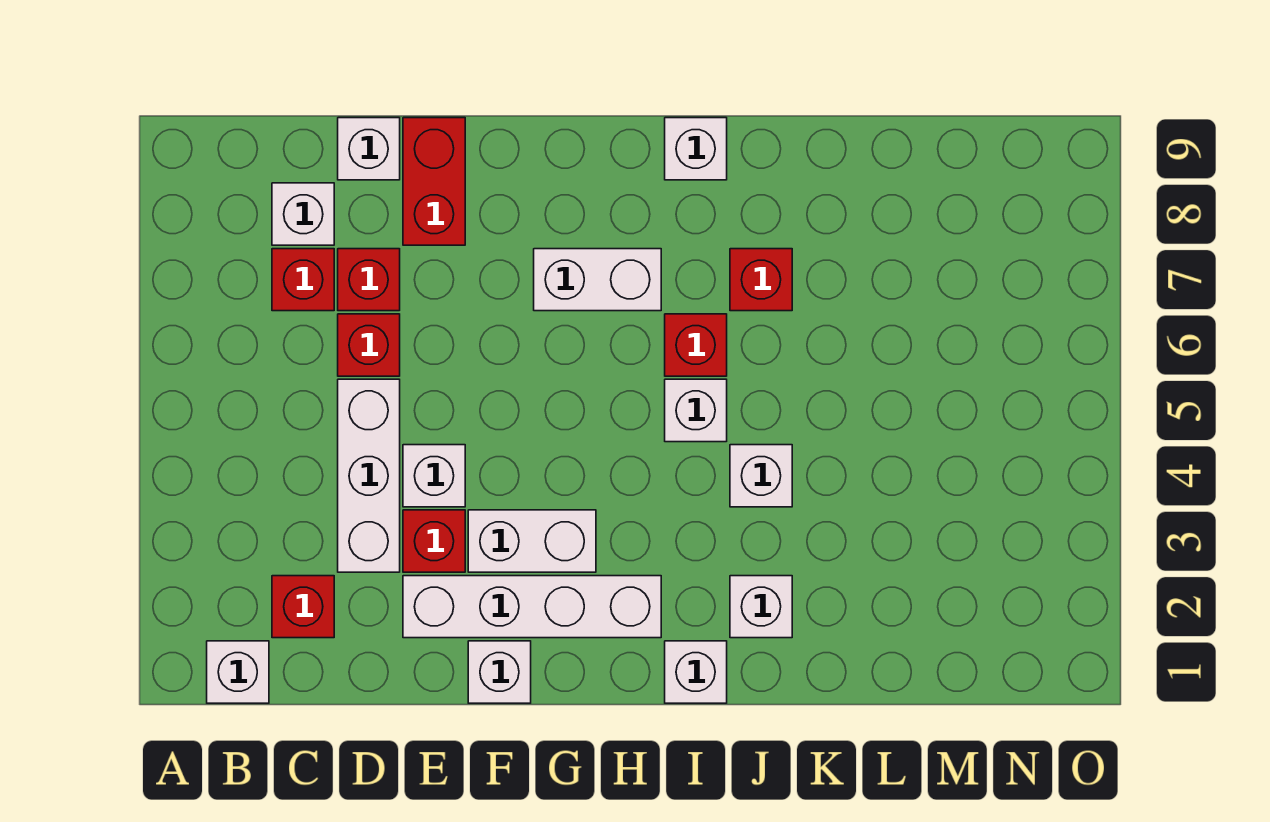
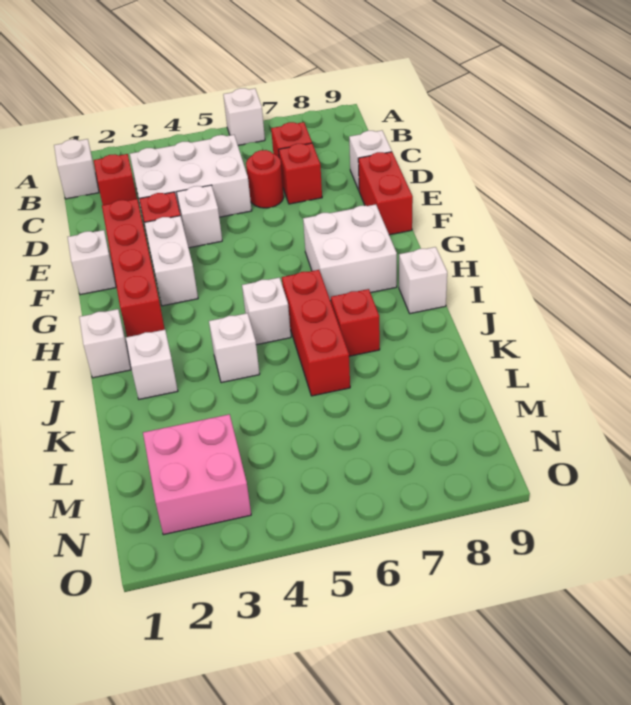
white 1x1 brick [272,183,334,245] -> white 1x1 brick moved to [223,88,265,145]
white 1x3 brick [338,379,400,572] -> white 2x3 brick [130,135,252,217]
red 1x1 brick [338,314,400,376] -> red 1x1 round brick [246,150,284,208]
white 1x4 brick [403,576,661,638] -> red 1x4 brick [102,199,165,337]
red 1x2 brick [403,118,465,245] -> red 1x2 brick turned to [358,152,413,235]
white 1x2 brick [534,249,661,311] -> white 2x2 brick [303,204,397,301]
red 1x1 brick [665,314,727,376] -> red 1x3 brick [282,270,350,396]
none -> pink 2x2 brick [143,414,251,535]

